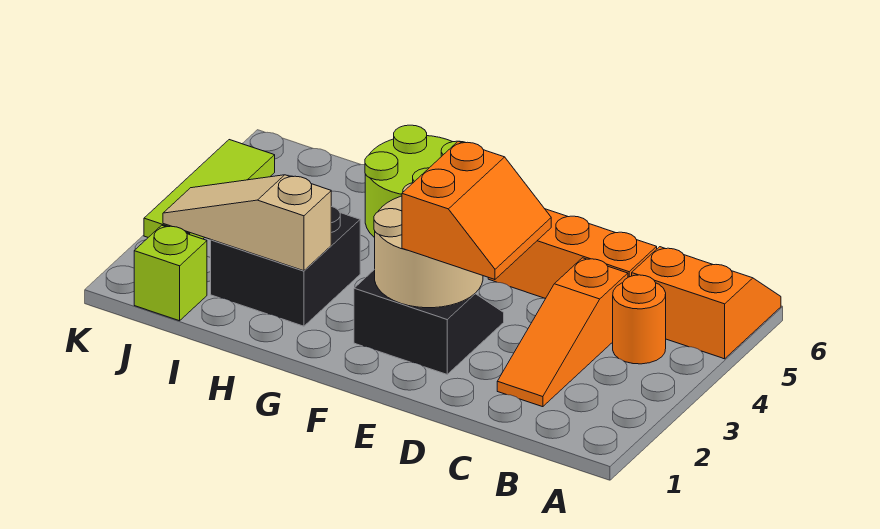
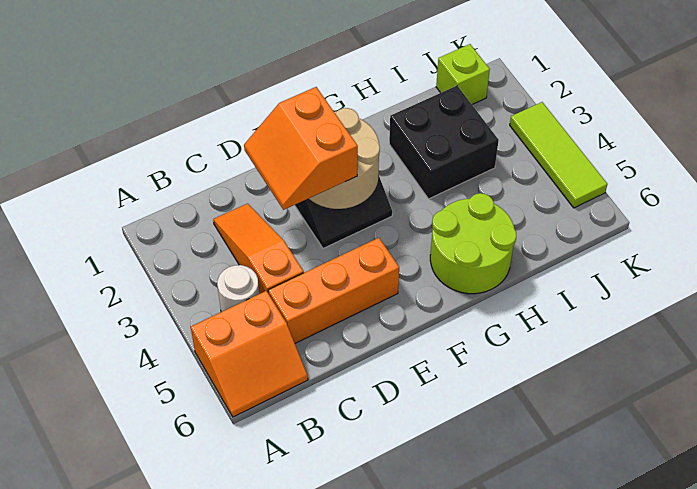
orange 1x1 round brick [613,275,666,364] -> white 1x1 round brick [217,265,259,312]
tan 1x3 slope [163,175,331,271] -> none

